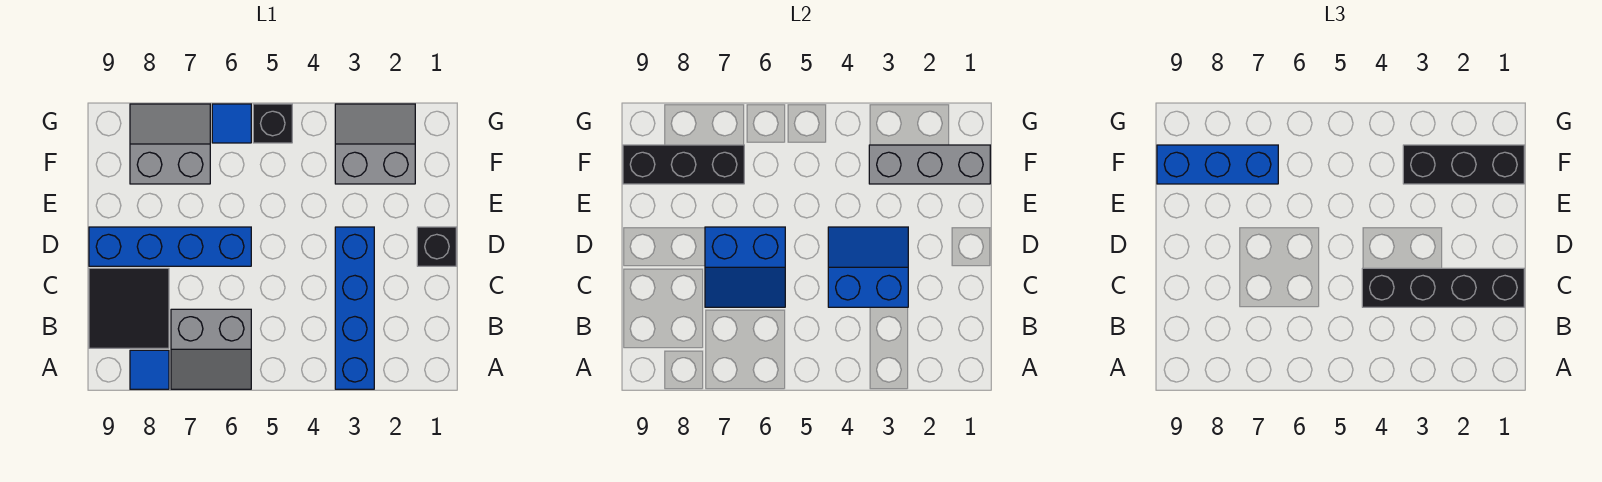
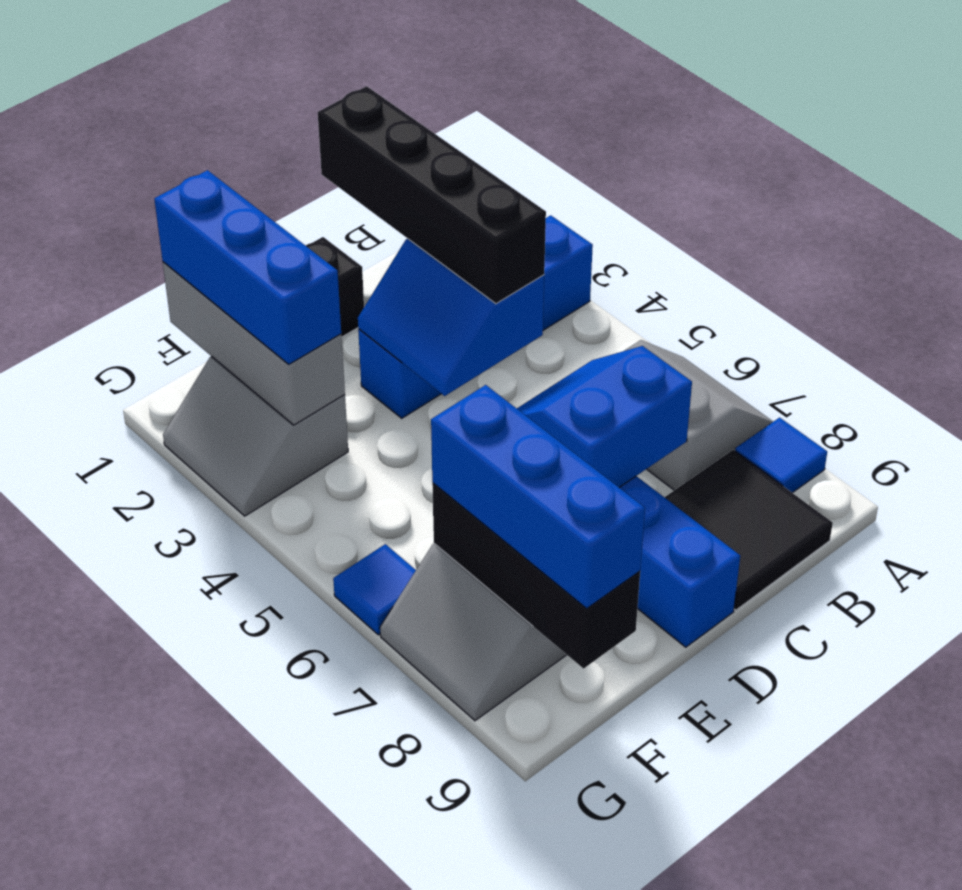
blue 2x2 slope [705,227,785,307] -> blue 2x2 slope turned to [517,346,692,487]
black 1x3 brick [1403,145,1524,184] -> blue 1x3 brick [154,170,341,365]
black 1x1 brick [253,104,292,143] -> none

